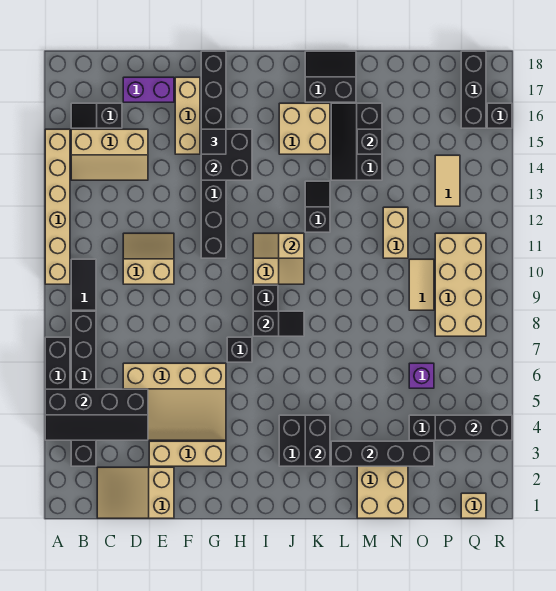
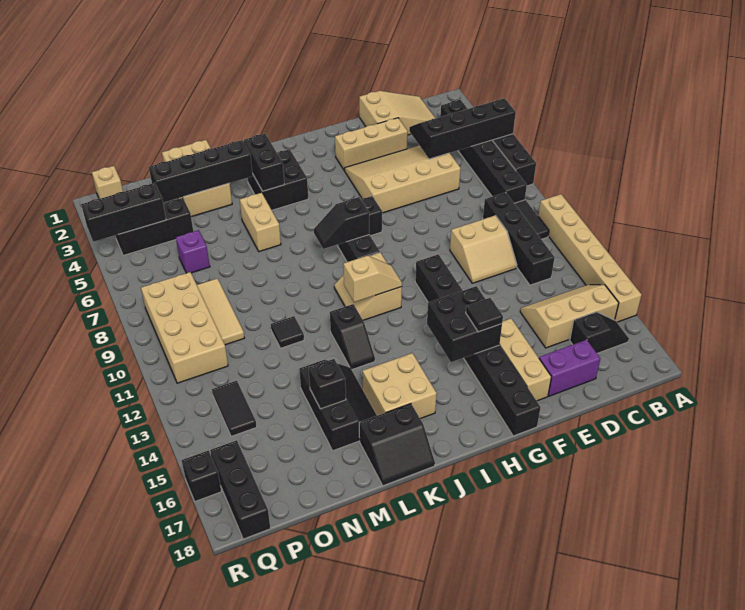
none -> black 1x4 brick [483,192,555,285]
none -> black 1x1 tile [271,316,304,348]
tan 1x2 brick [383,207,408,258] -> tan 1x2 brick moved to [240,193,281,252]
tan 1x2 tile [409,259,434,310] -> tan 1x3 tile [197,278,244,345]
tan 1x2 tile [435,155,460,206] -> black 1x2 tile [212,381,257,436]

